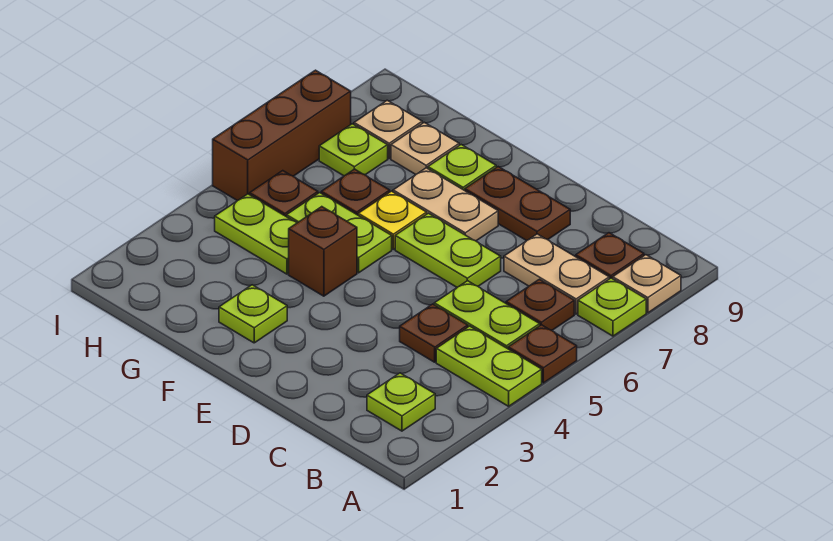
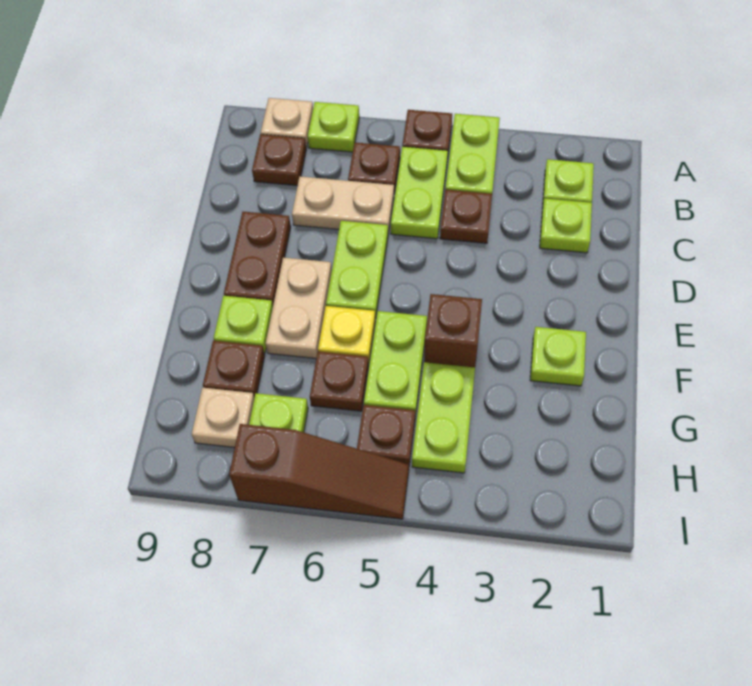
tan 1x2 plate [504,234,609,314] -> tan 1x2 plate turned to [292,176,394,234]
none -> lime 1x1 plate [540,198,592,253]
tan 1x1 plate [391,122,459,174] -> brown 1x1 plate [203,341,265,398]
brown 1x3 brick [213,70,351,201] -> brown 1x3 slope [229,424,409,519]

